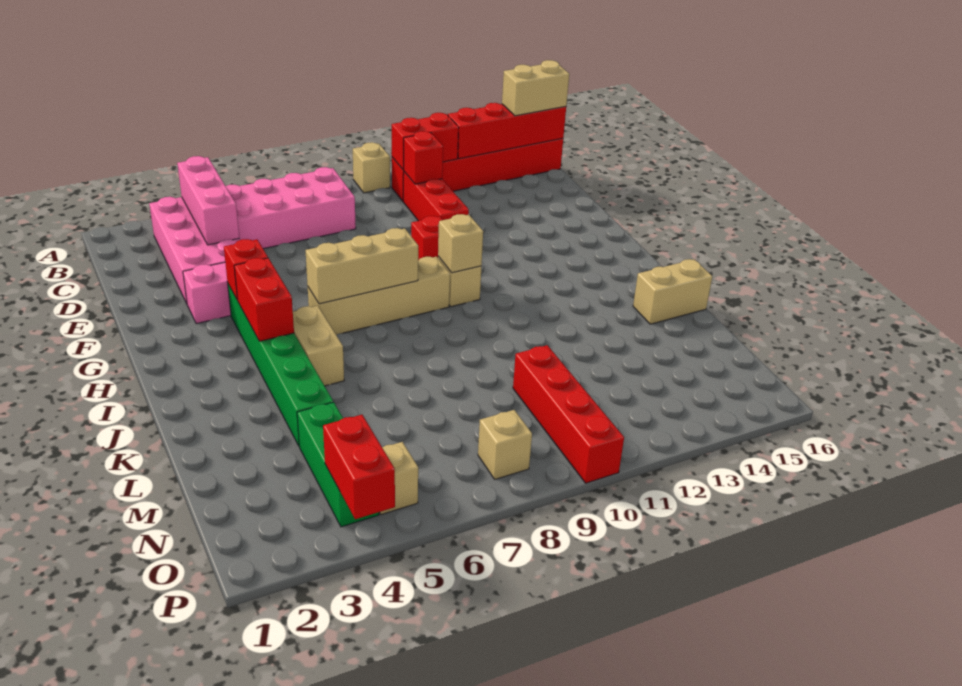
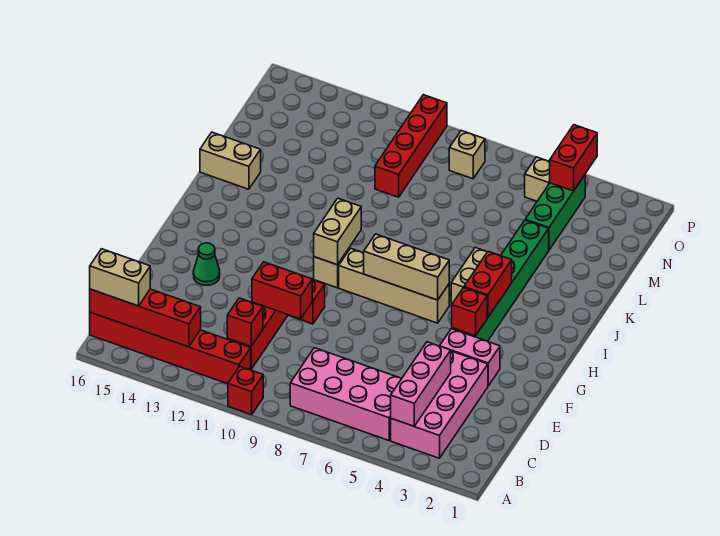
tan 1x1 brick [353,142,390,193] -> red 1x1 brick [228,366,263,414]
red 1x2 brick [392,113,459,170] -> red 1x2 brick moved to [252,262,312,319]
none -> green 1x1 cone [193,243,220,285]
tan 1x1 brick [438,214,483,273] -> tan 1x2 brick [314,198,361,265]

